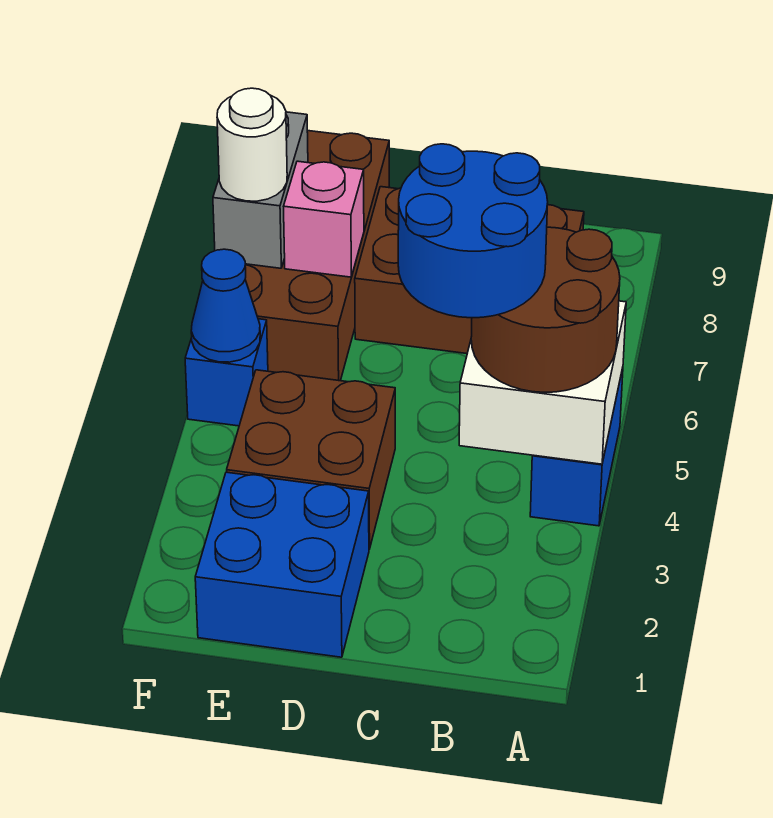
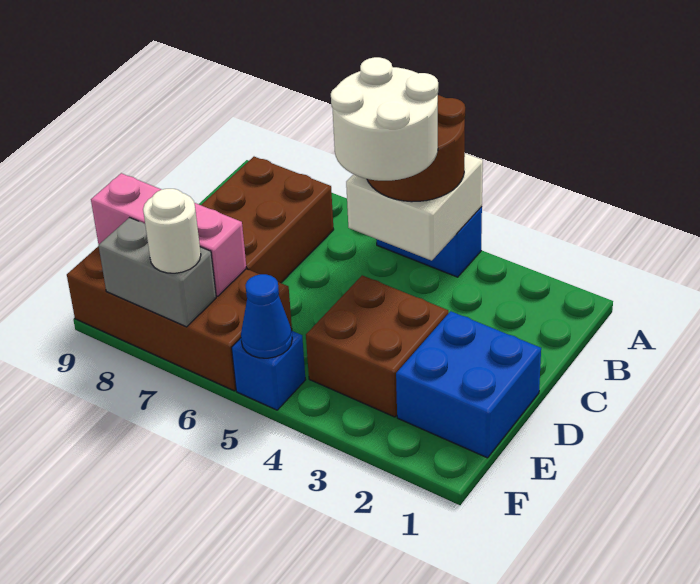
blue 2x2 round brick [398,144,548,318] -> white 2x2 round brick [331,57,438,181]
pink 1x1 brick [284,161,364,277] -> pink 1x3 brick [91,173,246,296]

